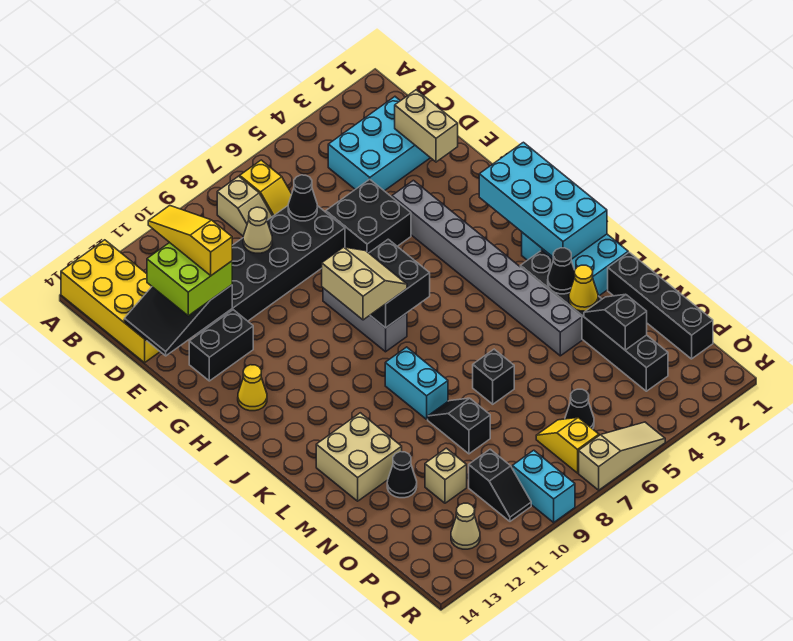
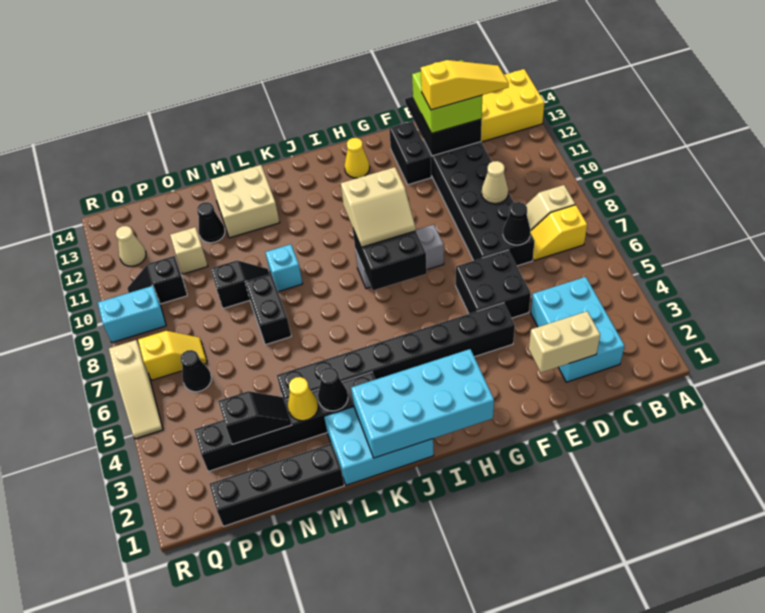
grey 1x8 brick [392,180,582,356] -> black 1x8 brick [277,303,515,400]
cyan 1x2 brick [385,347,448,419] -> cyan 1x1 brick [265,244,303,292]
black 1x1 brick [473,349,514,404] -> black 1x2 brick [245,274,291,345]

